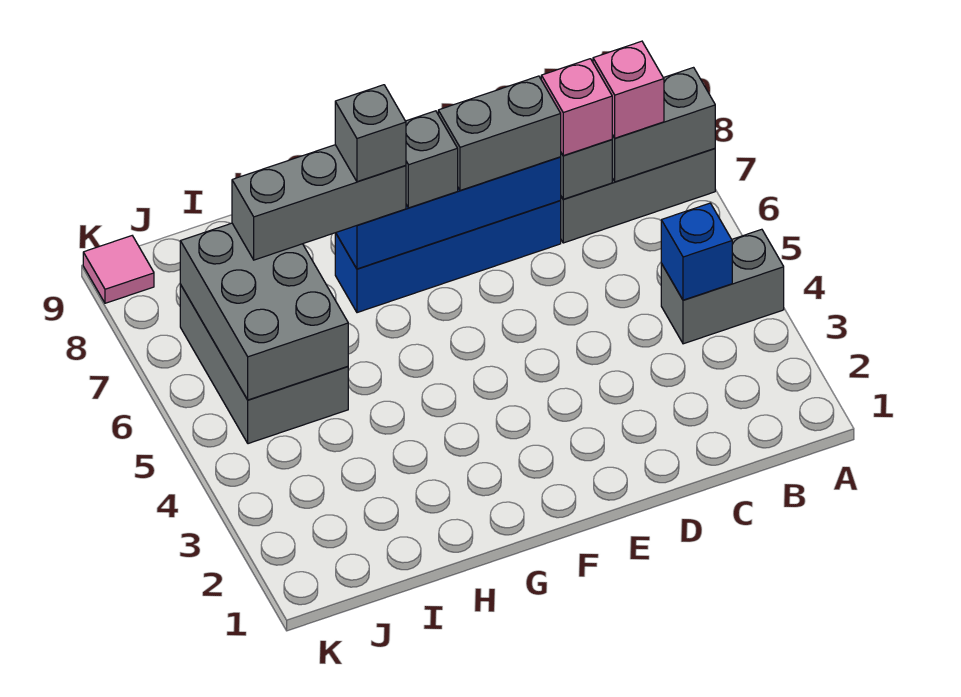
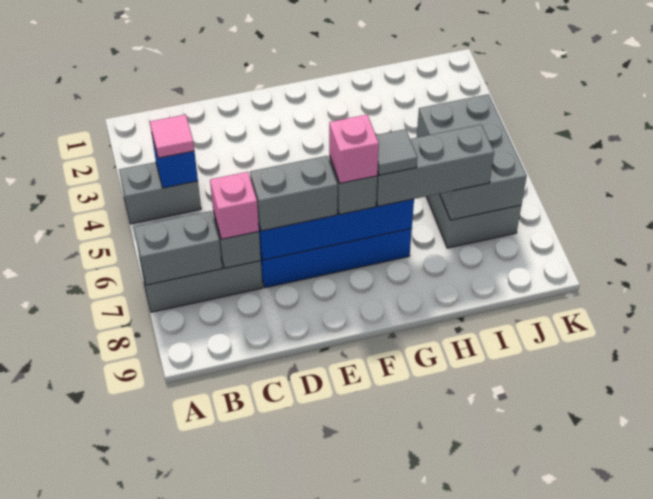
pink 1x1 brick [593,41,664,138] -> pink 1x1 brick moved to [329,115,379,183]
grey 1x1 brick [335,85,406,182] -> grey 1x1 tile [376,129,417,175]
pink 1x1 tile [83,236,154,303] -> pink 1x1 tile moved to [150,115,194,158]

